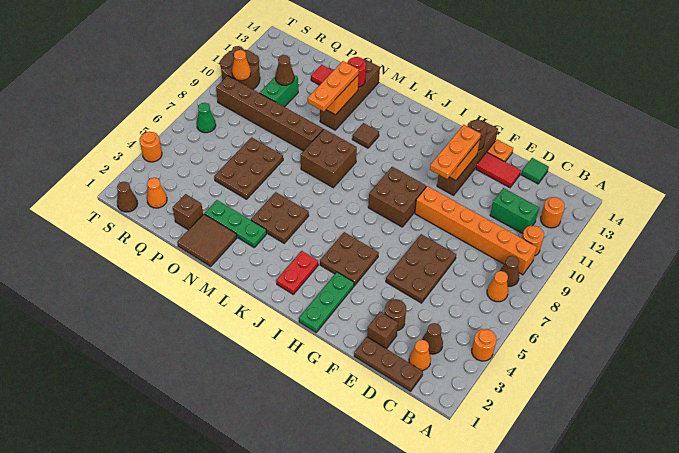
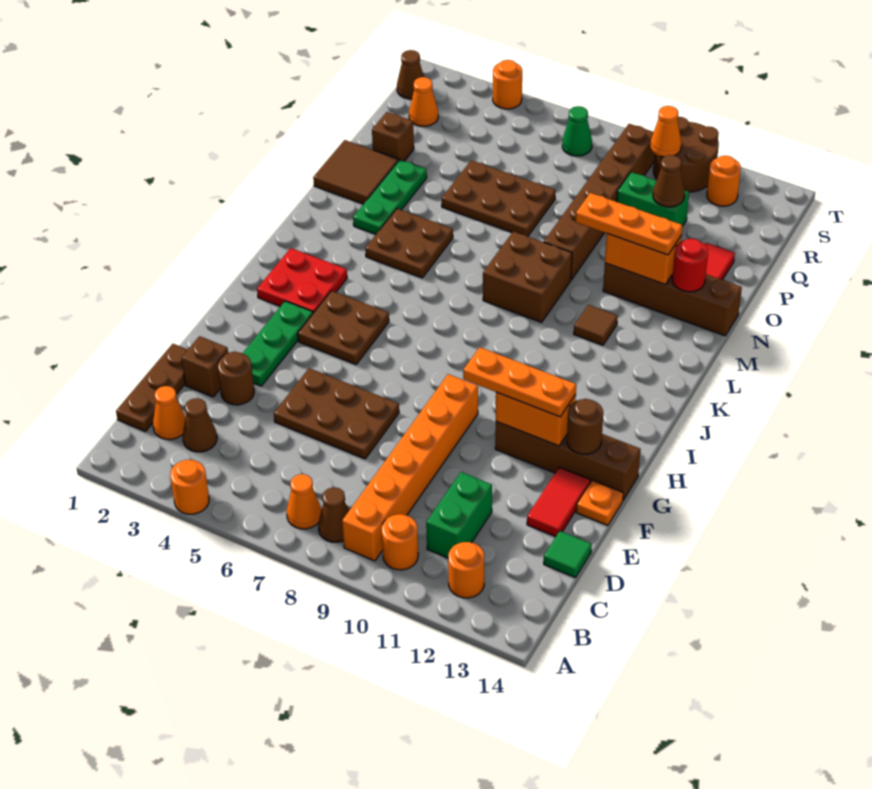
green 1x3 plate [299,272,354,332] -> green 1x3 plate turned to [243,301,313,386]
brown 2x2 brick [368,167,426,227] -> none
red 1x2 plate [276,251,318,294] -> red 2x2 plate [257,248,347,313]
none -> orange 1x1 round brick [707,156,741,206]

